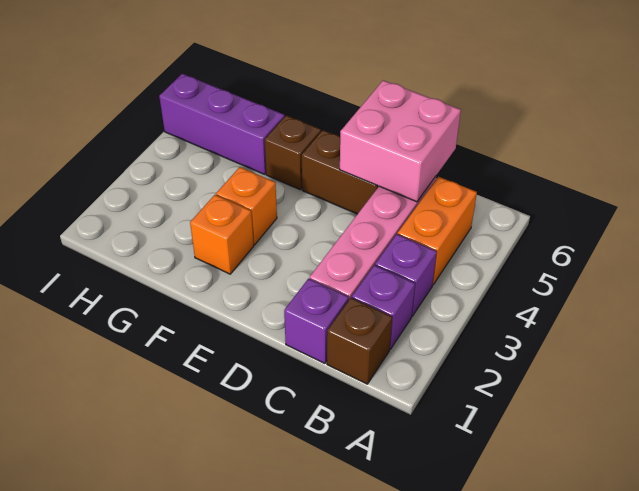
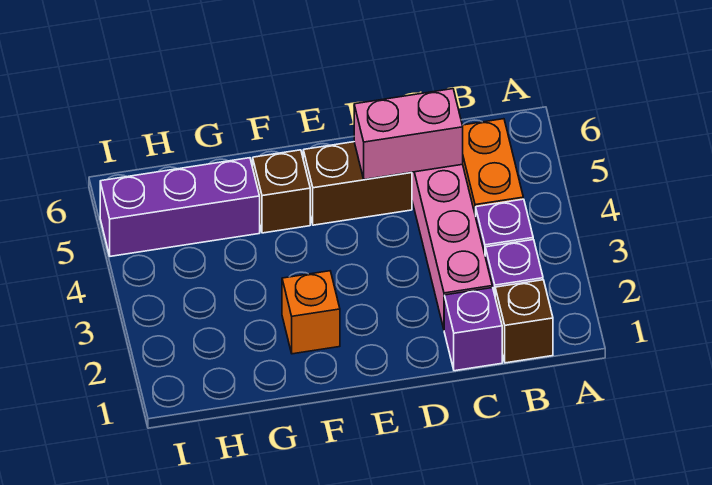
pink 2x2 brick [340,80,461,202] -> pink 1x2 brick [354,89,463,180]
orange 1x1 brick [216,167,277,245] -> none

